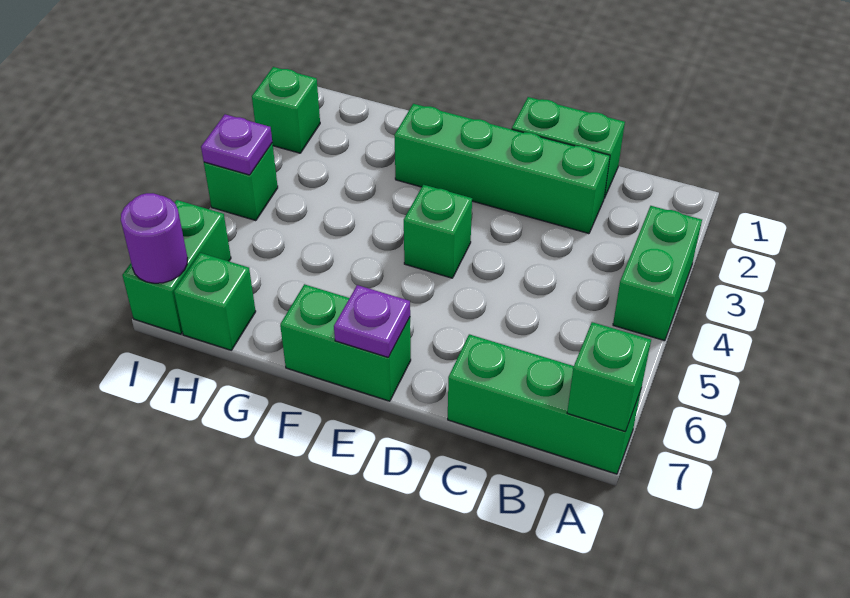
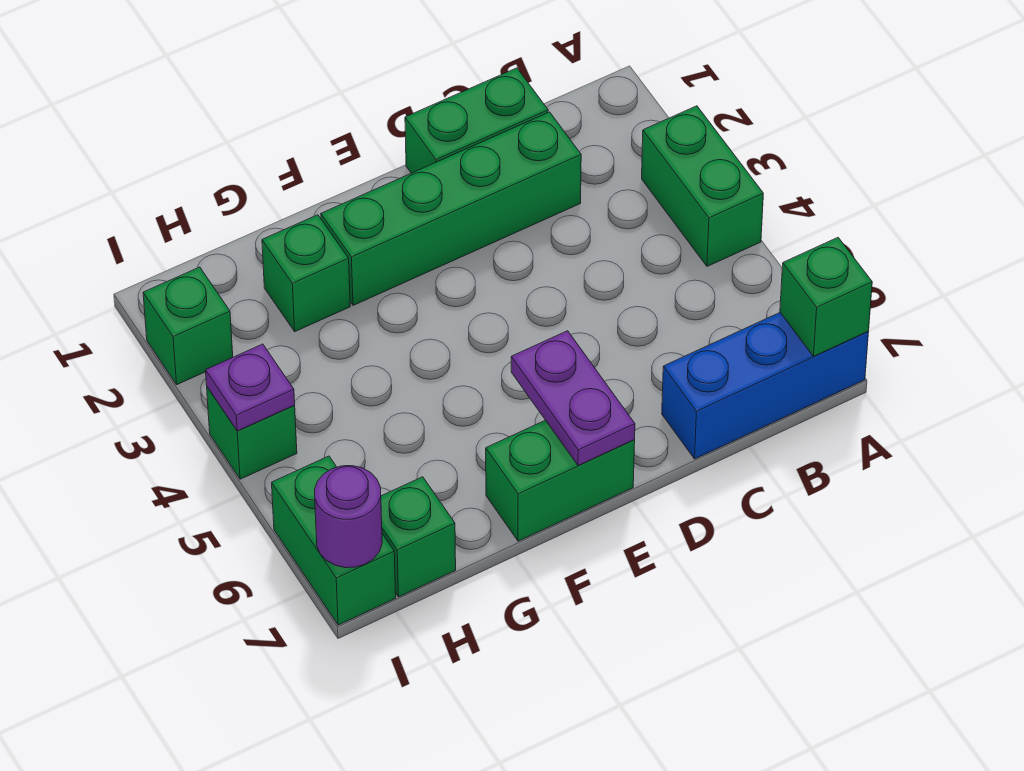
green 1x3 brick [448,334,641,474] -> blue 1x3 brick [662,313,869,459]
green 1x1 brick [404,185,472,278] -> green 1x1 brick moved to [262,215,350,331]
purple 1x1 plate [334,285,410,357] -> purple 1x2 plate [511,331,635,465]

